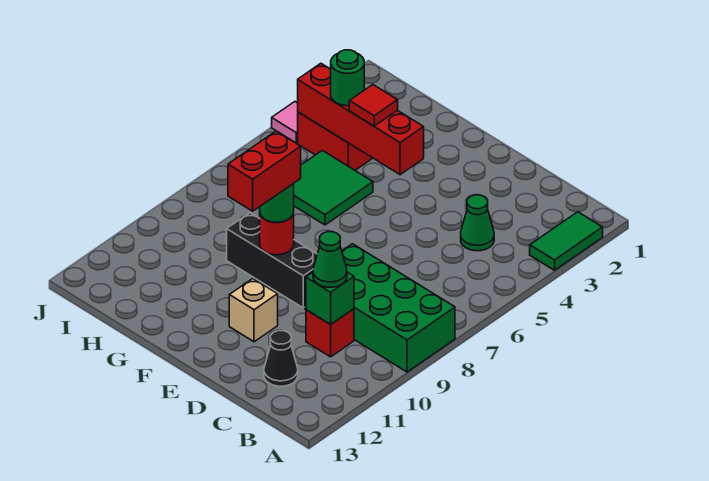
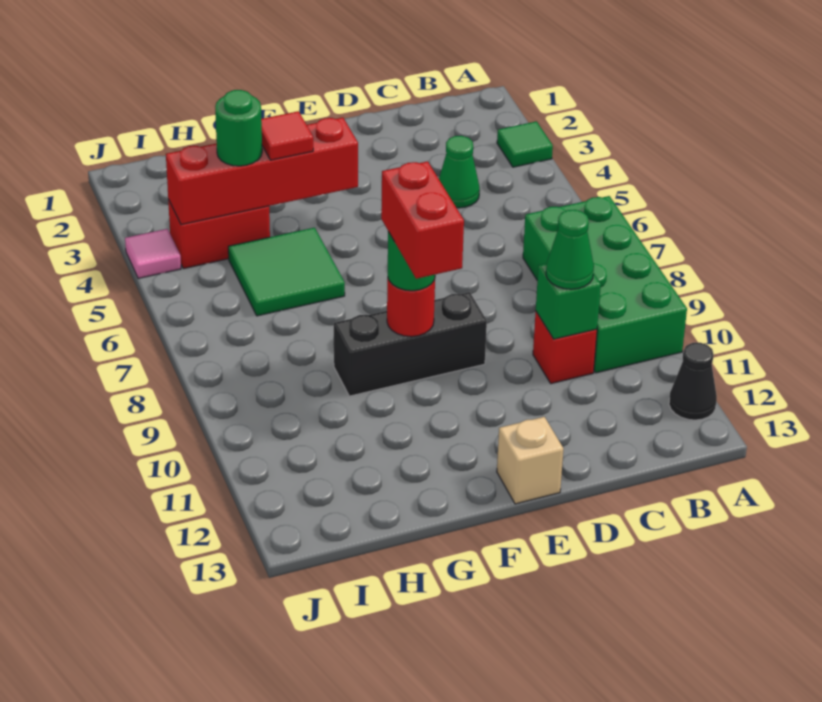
green 1x2 tile [530,212,603,270] -> green 1x1 tile [497,121,553,167]
green 2x4 brick [305,244,455,372] -> green 2x4 brick turned to [523,196,687,373]
black 1x1 cone [264,331,298,386] -> black 1x1 cone moved to [669,343,717,420]
tan 1x1 brick [229,279,278,342] -> tan 1x1 brick moved to [497,417,563,504]

